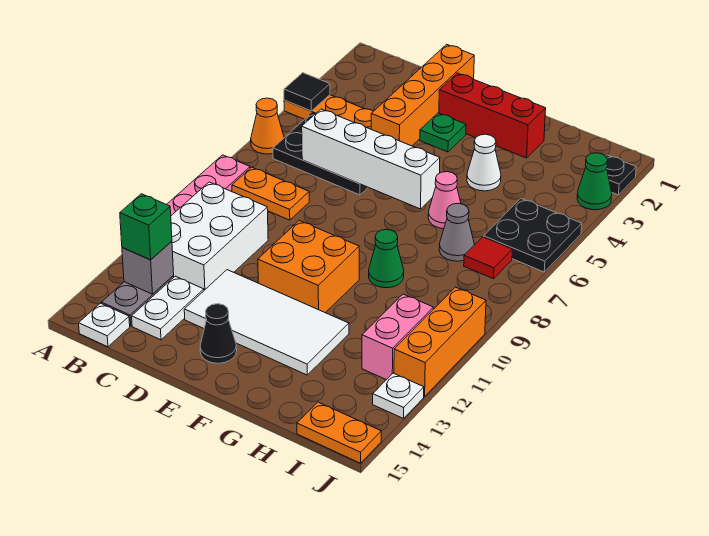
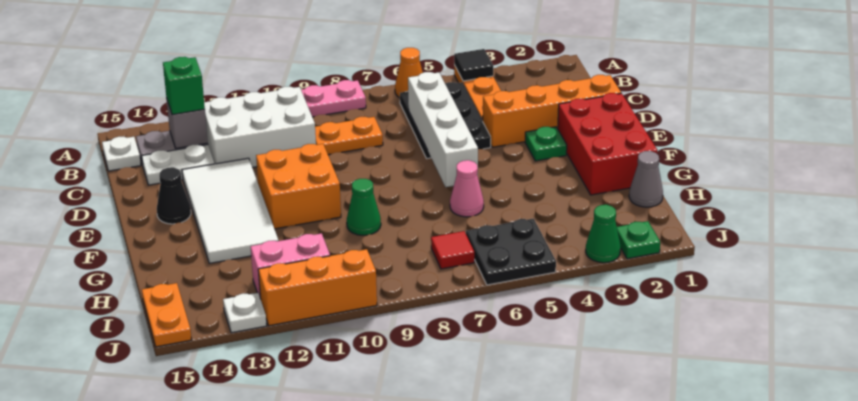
orange 1x2 plate [232,167,309,220] -> orange 1x2 plate turned to [315,117,383,155]
red 1x3 brick [439,73,546,158] -> red 2x3 brick [558,93,658,195]
white 1x1 cone [467,134,501,191] -> none
grey 1x1 cone [439,203,474,261] -> grey 1x1 cone moved to [629,151,663,207]
black 1x1 plate [606,155,636,195] -> green 1x1 plate [617,221,660,259]

